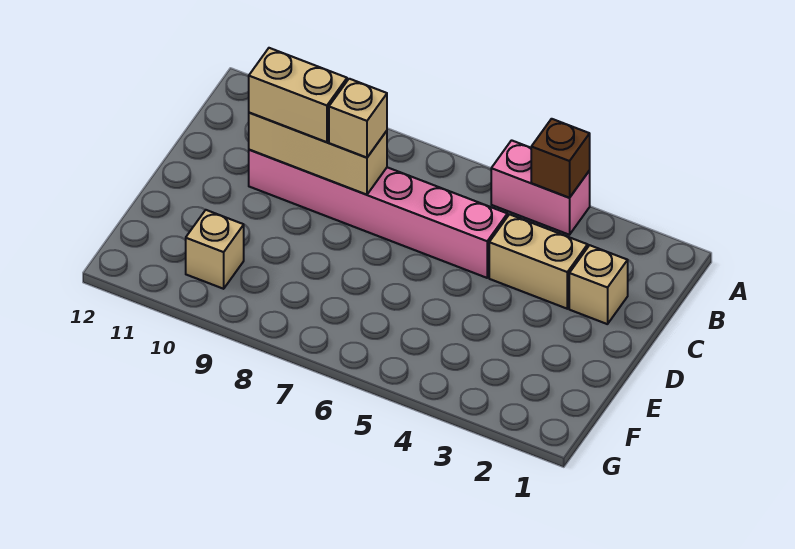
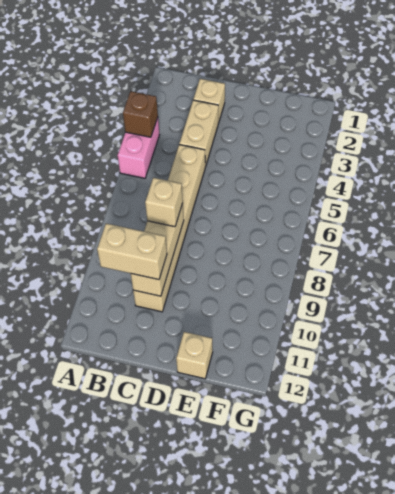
pink 1x6 brick [249,150,507,278] -> tan 1x6 brick [133,145,205,312]
tan 1x2 brick [249,48,347,142] -> tan 1x2 brick turned to [97,223,167,280]
tan 1x1 brick [186,210,244,289] -> tan 1x1 brick moved to [176,332,213,379]

